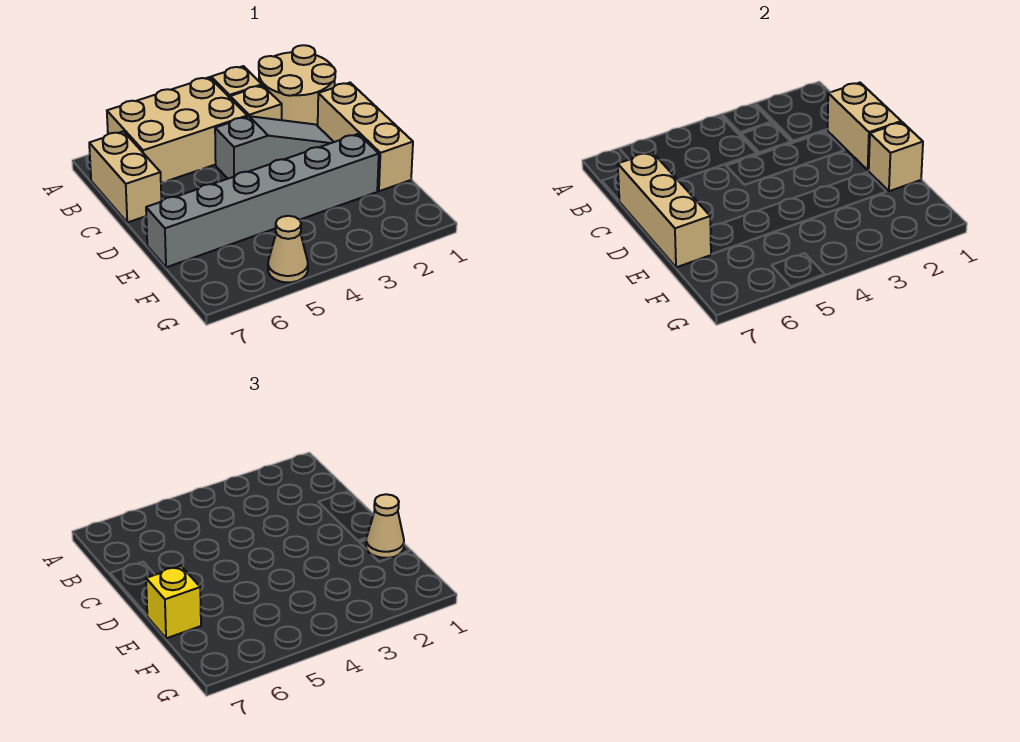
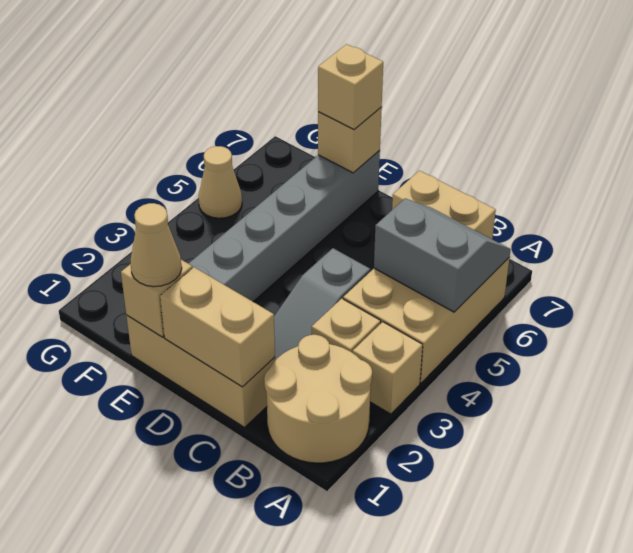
none -> grey 2x2 slope [374,199,511,312]
tan 1x3 brick [618,152,711,267] -> tan 1x1 brick [318,107,382,173]
yellow 1x1 brick [146,566,201,638] -> tan 1x1 brick [318,44,383,129]

